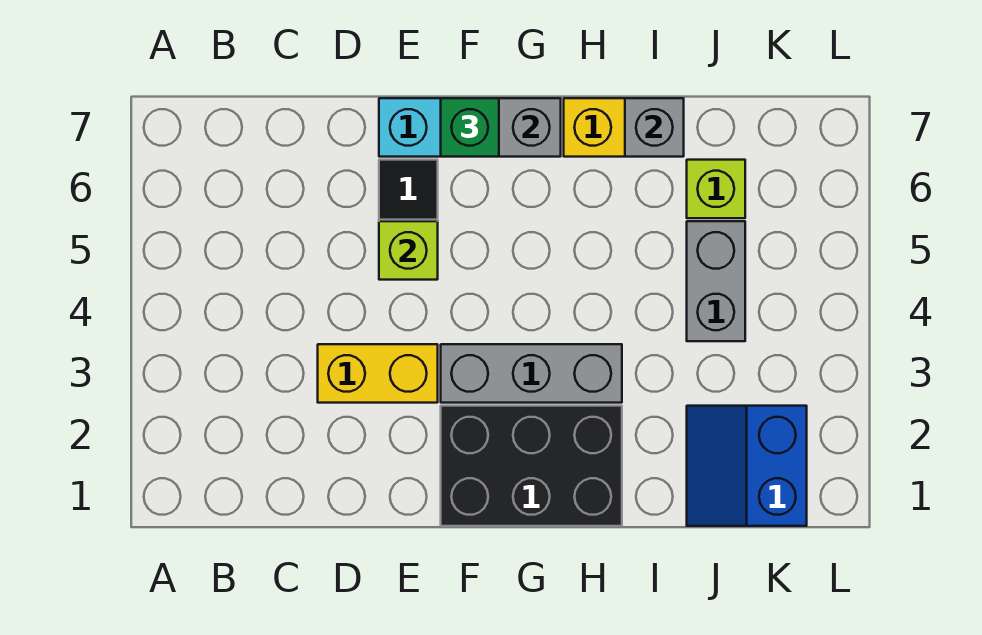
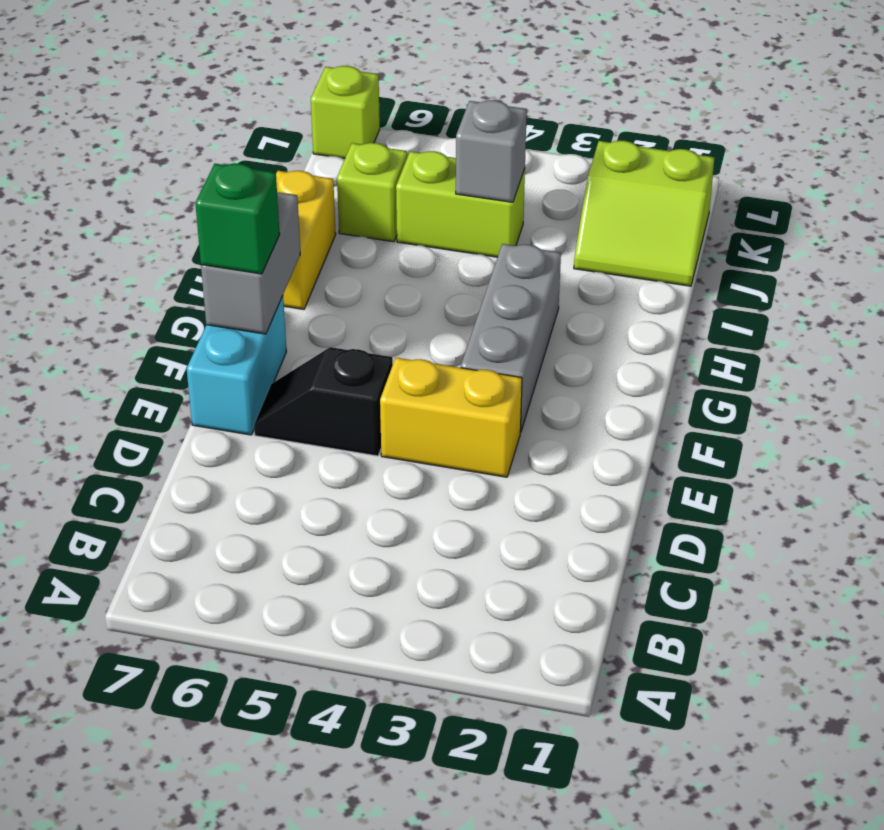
yellow 1x2 brick [318,344,438,403] -> yellow 1x2 brick turned to [380,358,522,477]
lime 1x1 brick [379,221,438,280] -> lime 1x1 brick moved to [311,66,380,159]
black 2x3 brick [441,406,622,526] -> none
grey 1x1 brick [625,98,684,157] -> grey 1x1 brick moved to [456,100,527,202]
blue 2x2 slope [687,406,807,526] -> lime 2x2 slope [574,141,715,286]
grey 1x2 brick [687,221,745,341] -> lime 1x2 brick [396,151,525,257]

